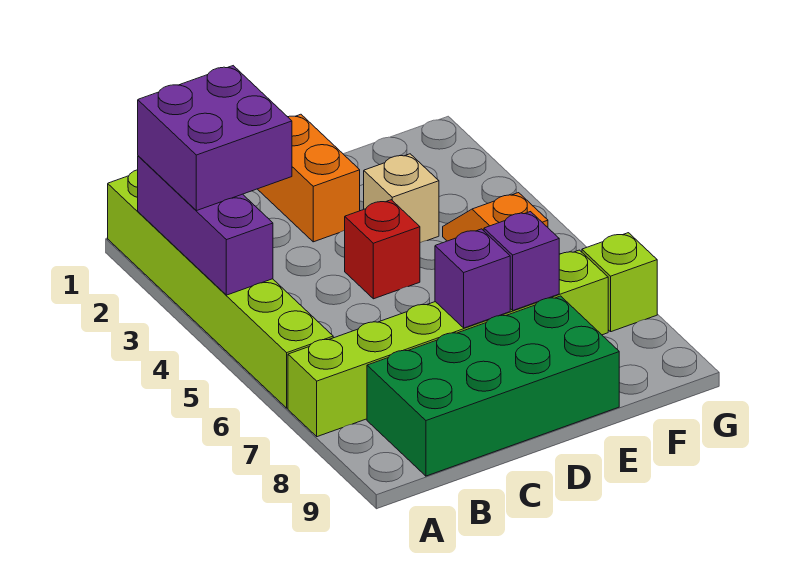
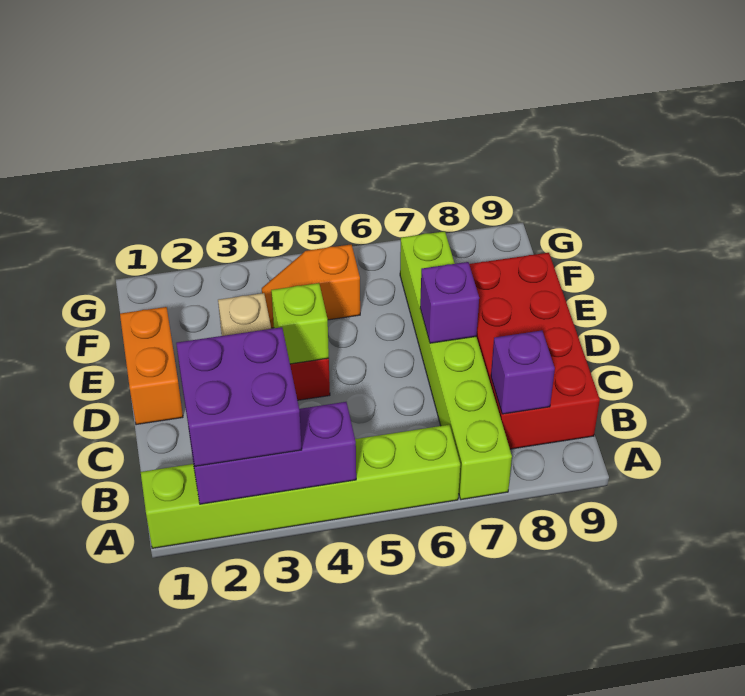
green 2x4 brick [367,296,619,476] -> red 2x4 brick [469,253,600,449]
orange 1x2 brick [258,114,360,242] -> orange 1x2 brick turned to [120,307,183,425]
purple 1x1 brick [484,212,559,310] -> purple 1x1 brick moved to [491,331,555,414]
lime 1x1 brick [582,233,657,332] -> lime 1x1 brick moved to [271,283,329,364]

